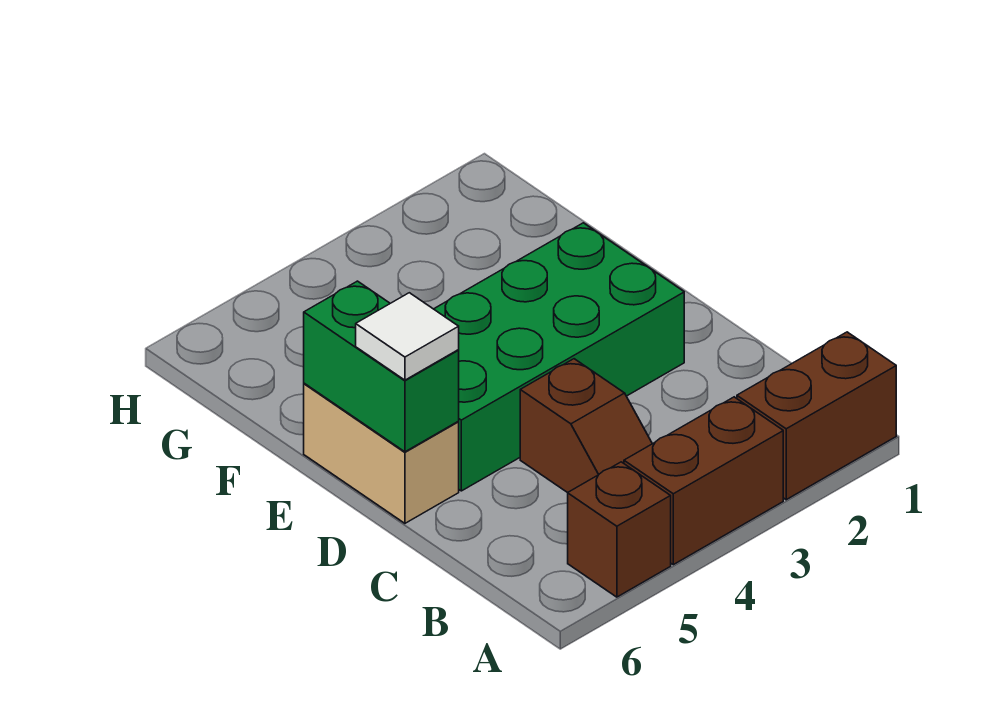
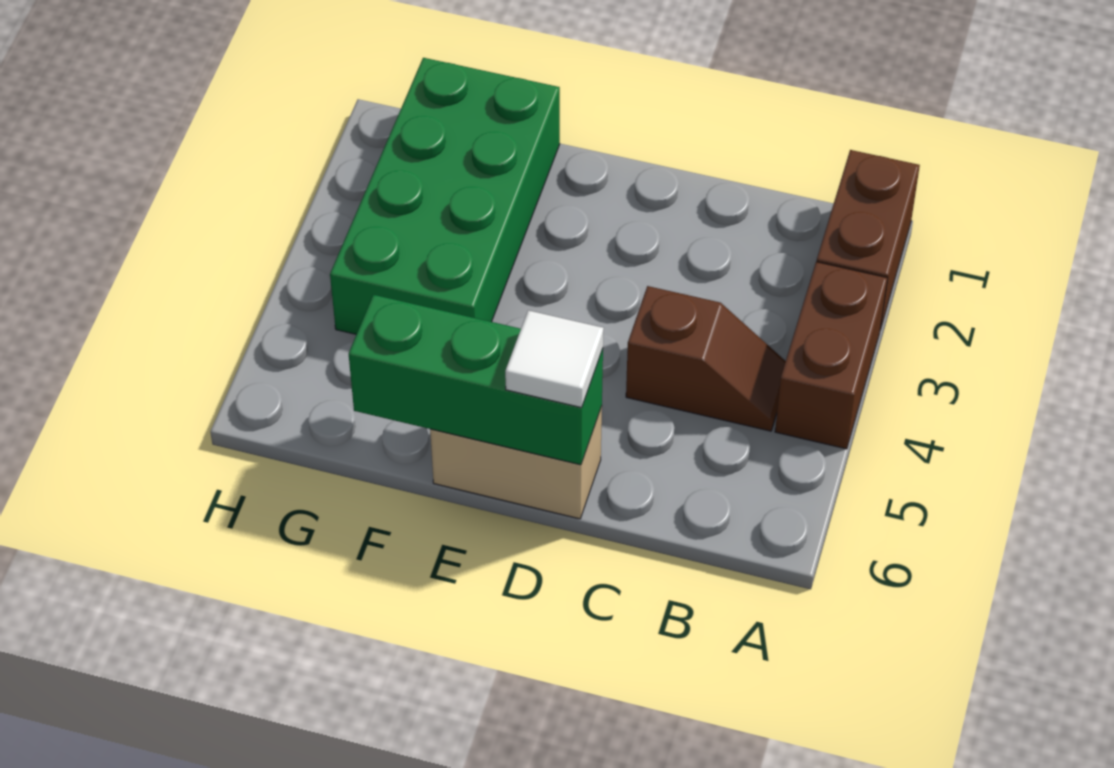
brown 1x1 brick [568,462,671,597] -> none
green 2x4 brick [434,223,684,491] -> green 2x4 brick moved to [330,58,560,334]
green 1x2 brick [304,281,459,452] -> green 1x3 brick [349,295,603,465]

